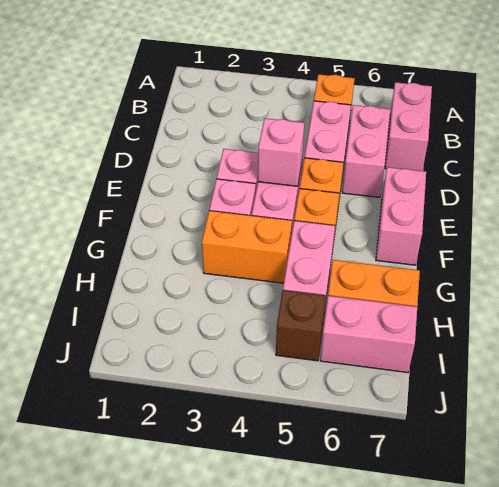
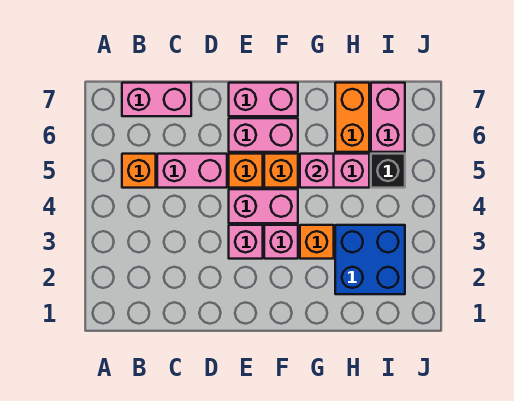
pink 1x2 brick [342,105,390,197] -> pink 1x2 brick moved to [229,118,298,152]
pink 1x1 brick [258,118,304,186] -> pink 1x1 brick moved to [300,154,334,188]
orange 1x2 brick [202,211,292,283] -> orange 1x1 brick [300,225,334,259]
none -> blue 2x2 brick [335,225,405,294]
brown 1x1 brick [276,290,326,361] -> black 1x1 brick [371,154,405,188]

